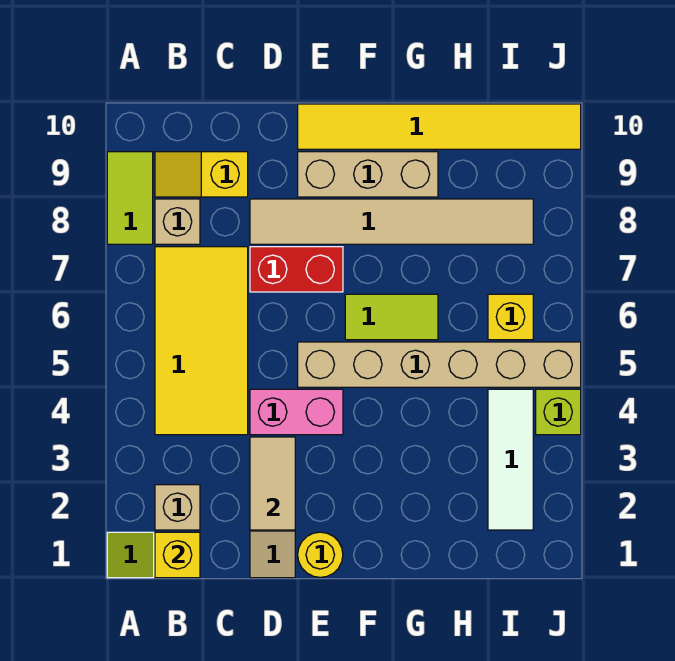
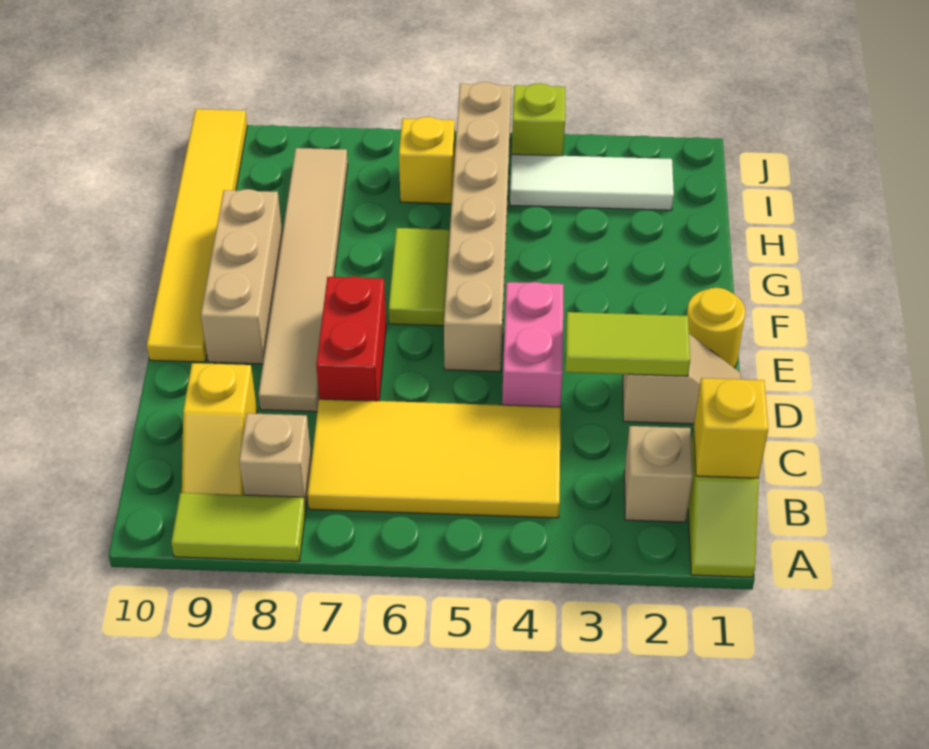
tan 1x2 tile [250,437,295,530] -> lime 1x2 tile [566,312,690,376]

